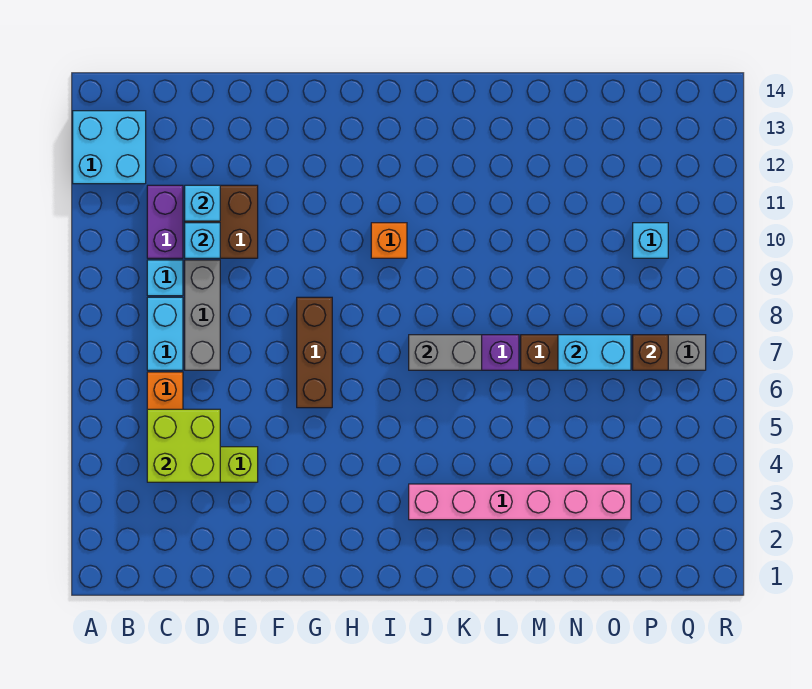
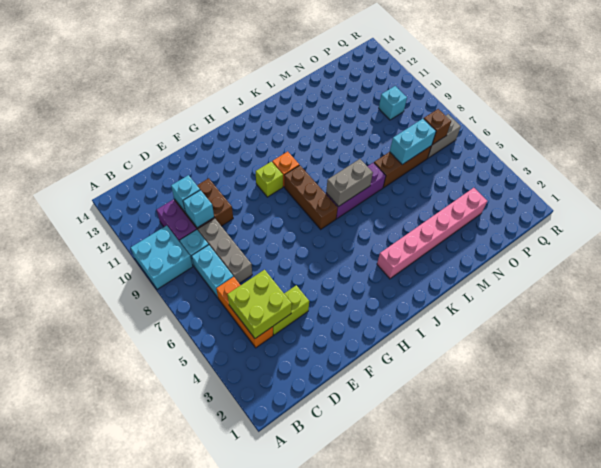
cyan 2x2 brick [73,111,146,184] -> cyan 2x2 brick moved to [131,226,193,289]
brown 1x3 brick [297,297,332,408] -> brown 1x3 brick moved to [284,165,338,229]
none -> lime 1x1 brick [256,162,283,197]

